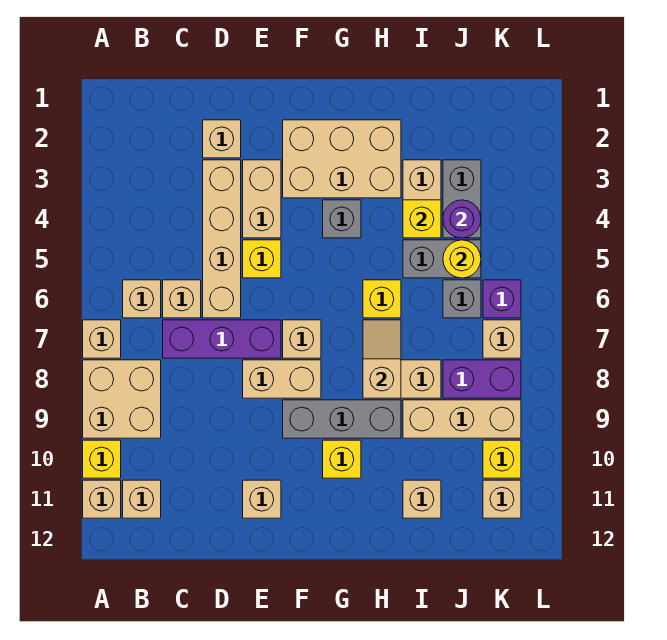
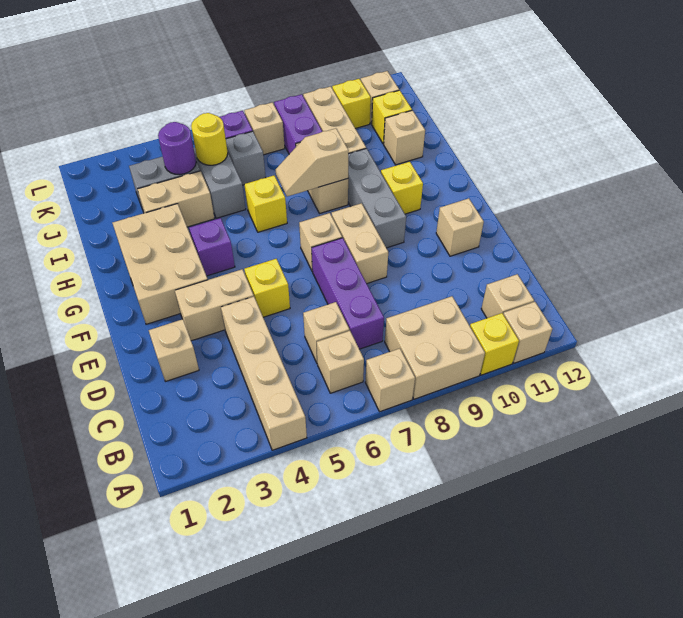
tan 1x4 brick [203,160,241,318] -> tan 1x4 brick turned to [221,297,307,450]
grey 1x1 brick [323,200,361,238] -> purple 1x1 brick [189,218,235,276]
yellow 1x1 brick [403,200,441,238] -> yellow 1x1 brick moved to [372,90,412,144]

